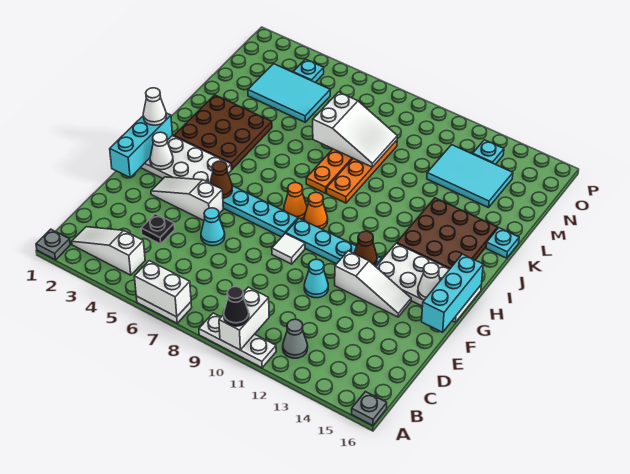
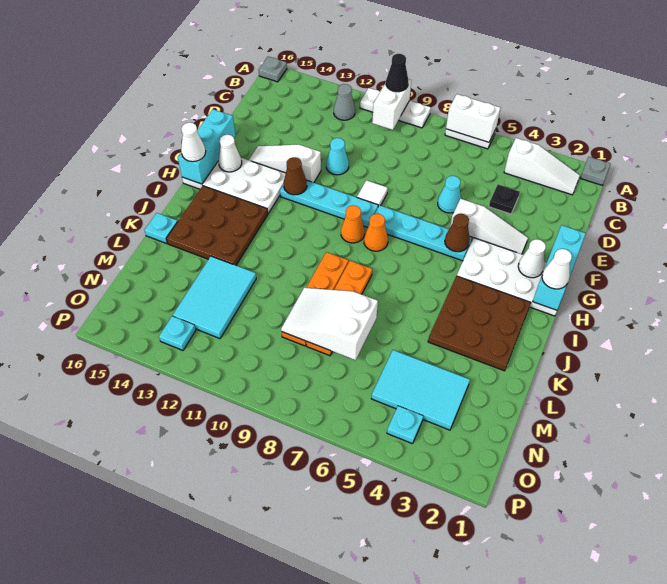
none -> white 1x1 cone [181,123,206,162]
cyan 2x3 tile [427,145,513,208] -> cyan 2x3 tile turned to [173,256,256,339]

